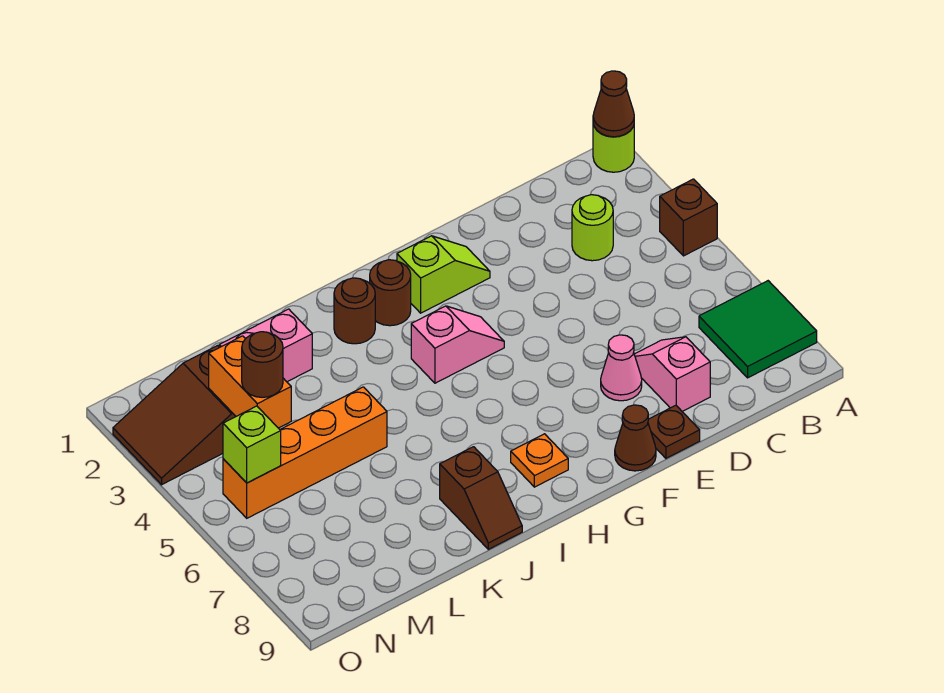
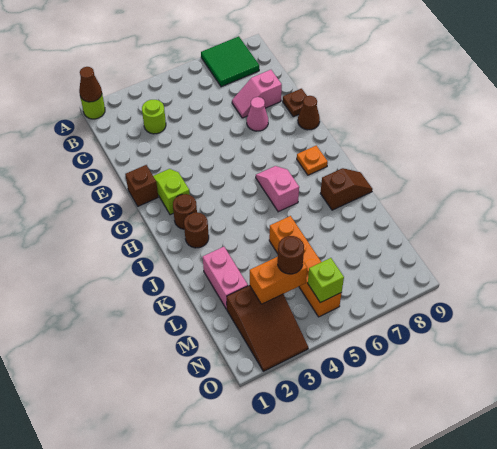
brown 1x1 brick [660,179,717,256] -> brown 1x1 brick moved to [125,165,158,206]
pink 1x2 slope [411,306,504,383] -> pink 1x2 slope moved to [256,166,299,212]

